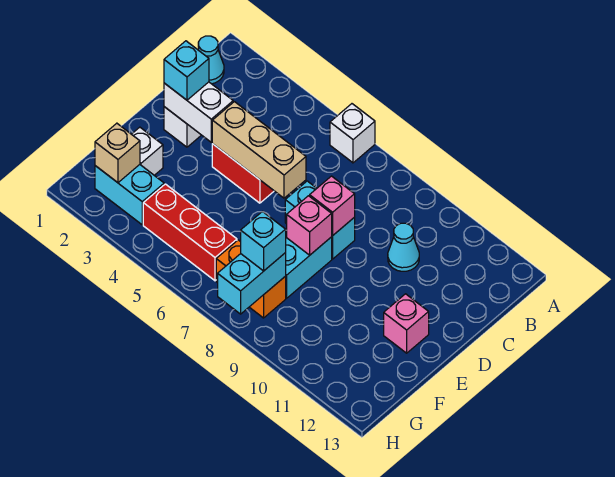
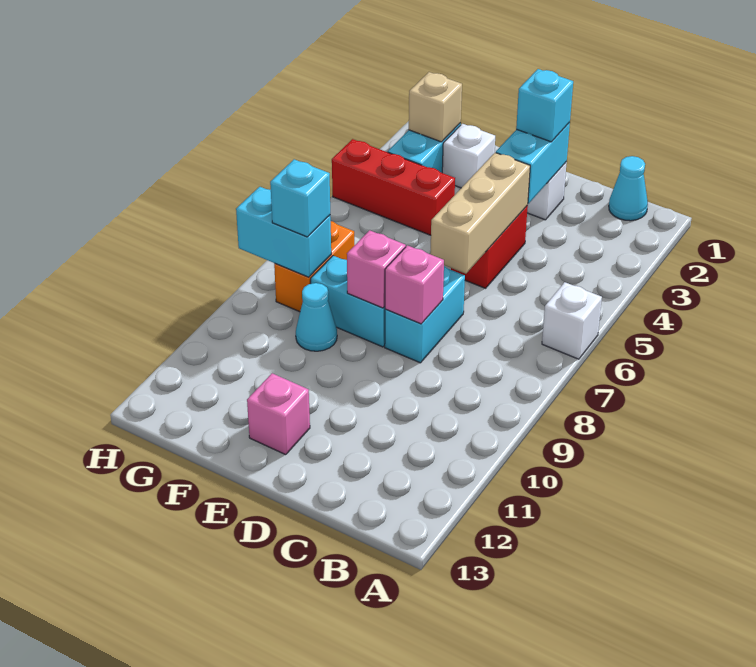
cyan 1x1 cone [388,223,419,271] -> cyan 1x1 cone moved to [296,283,337,351]
white 1x2 brick [164,82,233,142] -> cyan 1x2 brick [496,122,570,204]
red 1x3 brick [143,184,237,281] -> red 1x3 brick turned to [332,139,455,235]

